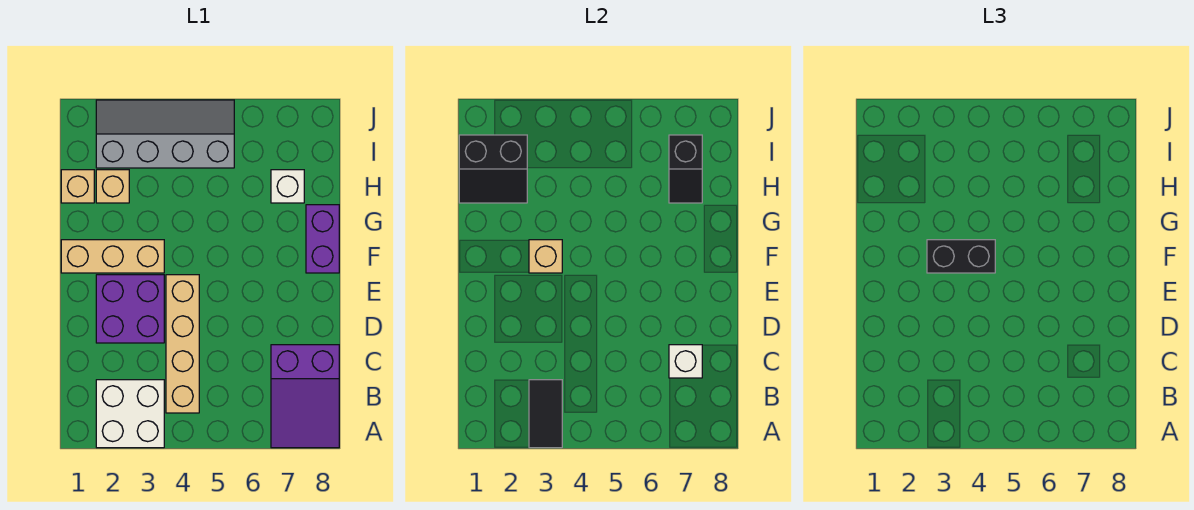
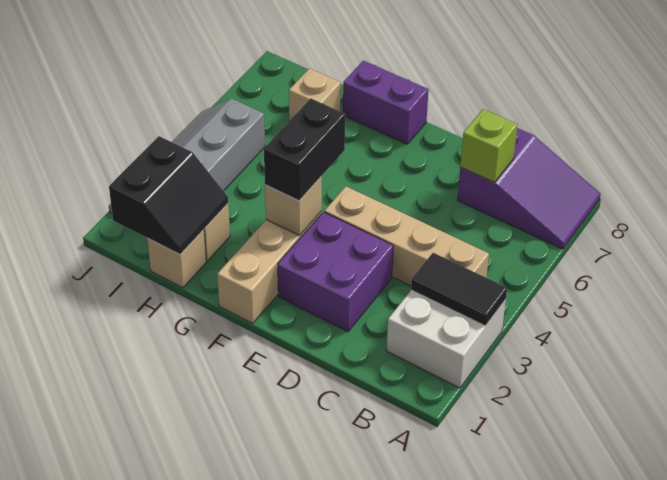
white 1x1 brick [669,345,702,378] -> lime 1x1 brick [460,109,518,182]
white 1x1 brick [271,170,304,203] -> tan 1x1 brick [289,68,341,121]
black 1x2 slope [669,135,702,203] -> none

